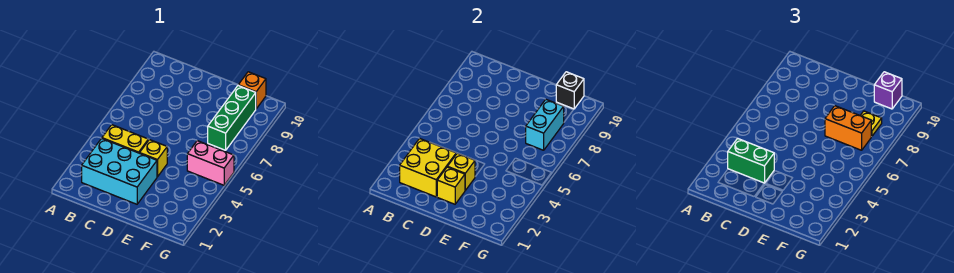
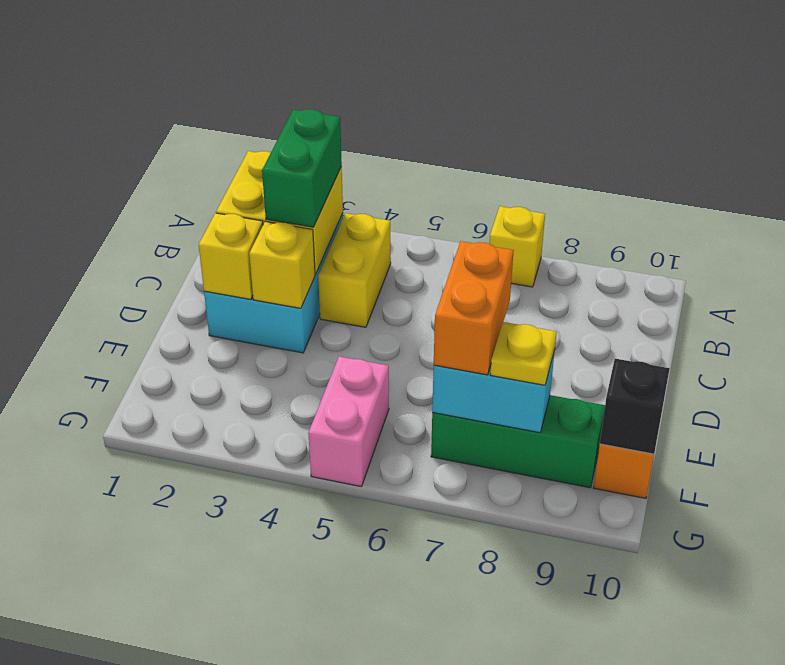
yellow 1x1 brick [140,140,167,177] -> yellow 1x1 brick moved to [489,206,545,287]
purple 1x1 brick [874,72,902,109] -> none

